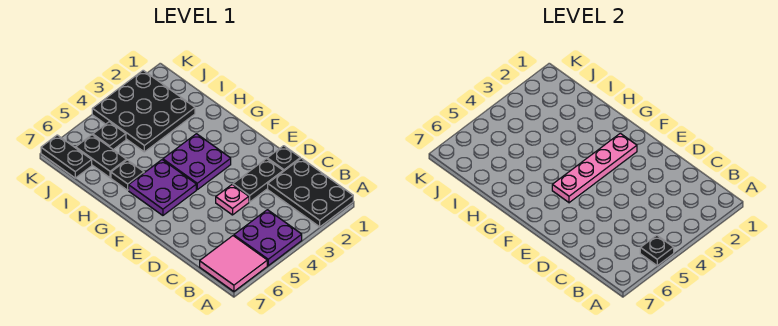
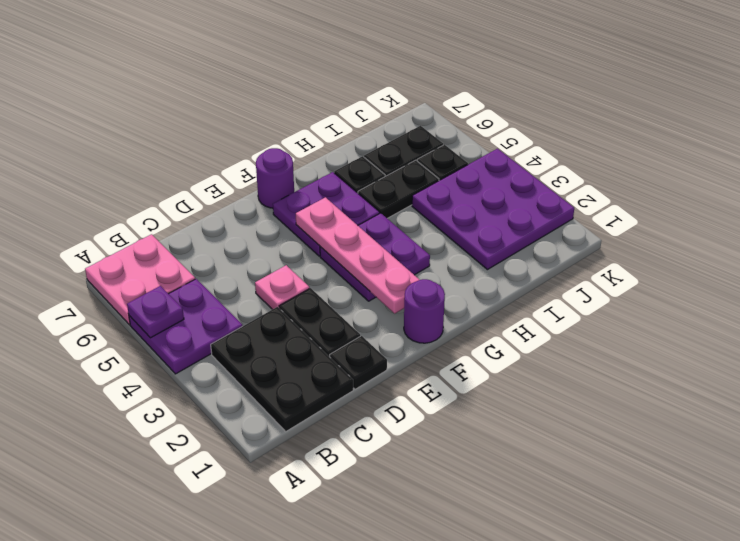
black 2x3 plate [268,158,353,227] -> black 2x3 plate turned to [211,307,353,431]
black 1x1 plate [640,235,674,266] -> purple 1x1 plate [127,286,184,338]
pink 2x2 tile [200,236,267,291] -> pink 2x2 plate [85,234,195,325]
none -> purple 1x1 round brick [404,279,445,343]
none -> purple 1x1 round brick [256,148,294,208]
black 3x3 plate [92,70,195,152] -> purple 3x3 plate [412,149,574,270]
black 1x2 plate [41,135,92,178] -> black 1x2 plate moved to [358,160,439,218]

